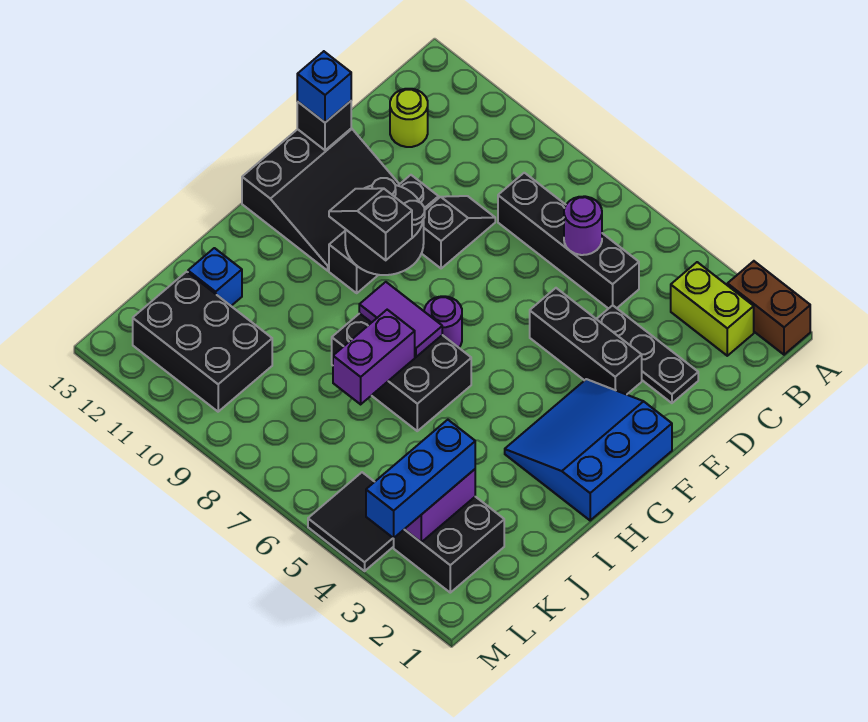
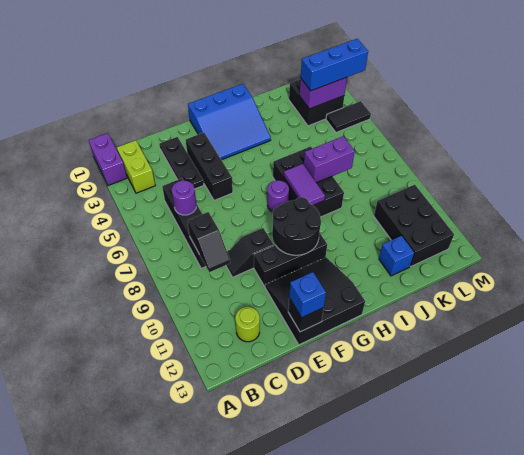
brown 1x2 brick [727,261,810,355] -> purple 1x2 brick [89,133,127,186]
black 1x2 slope [329,188,412,260] -> black 1x2 slope moved to [187,212,230,272]
black 2x2 tile [308,472,394,571] -> black 1x2 tile [326,101,371,132]

